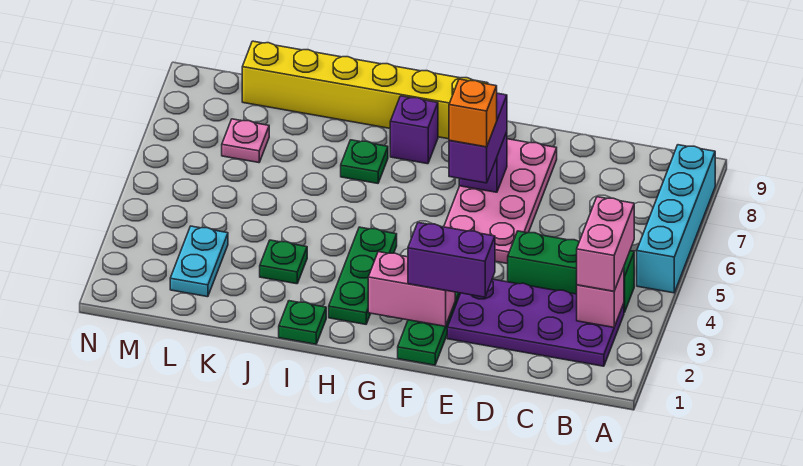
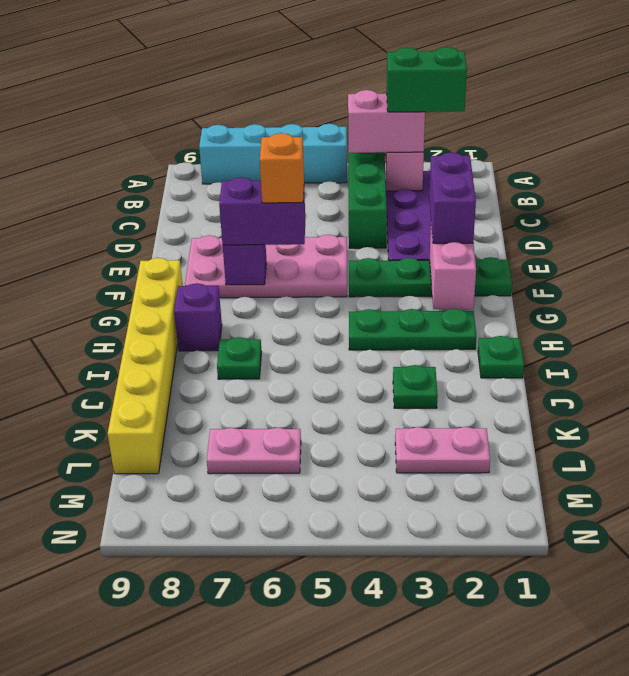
none -> green 1x2 brick [387,47,467,112]
cyan 1x2 plate [170,226,228,297] -> pink 1x2 plate [395,427,490,473]
pink 1x1 plate [222,119,269,163] -> pink 1x2 plate [207,428,301,474]

